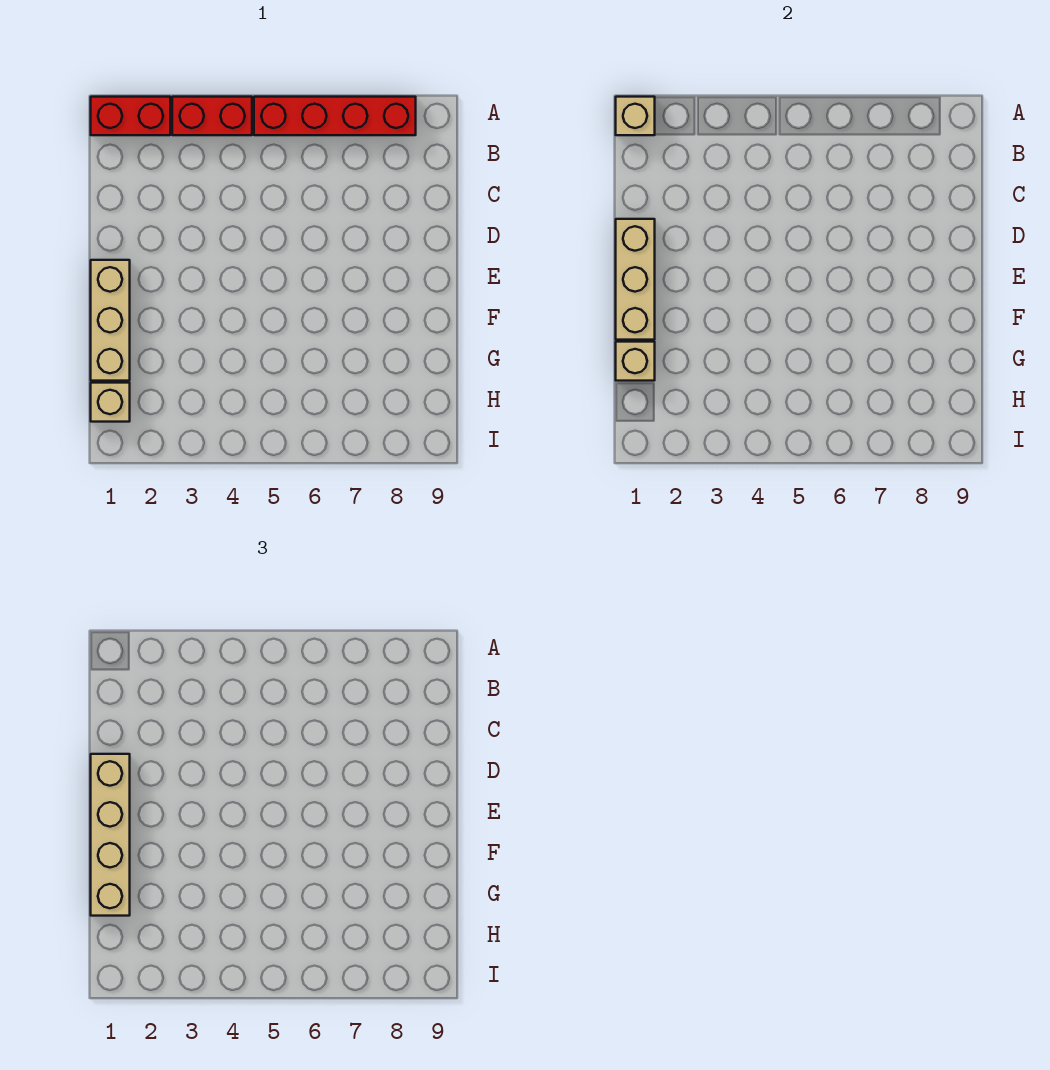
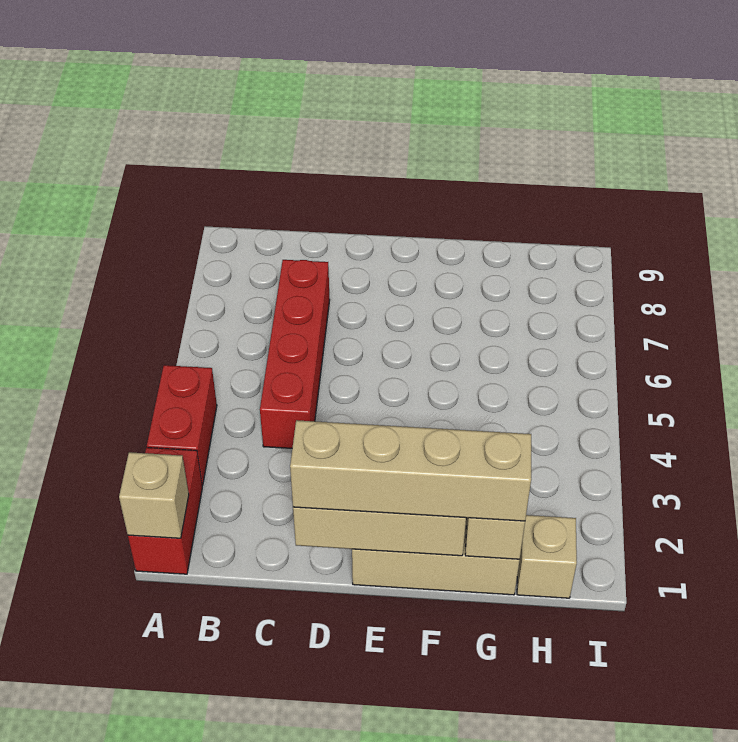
red 1x4 brick [254,97,416,135] -> red 1x4 brick moved to [260,260,330,448]

